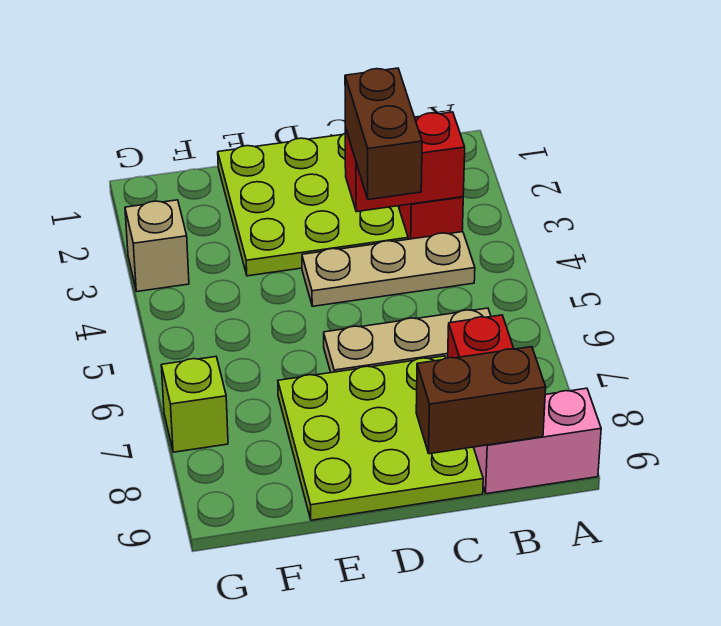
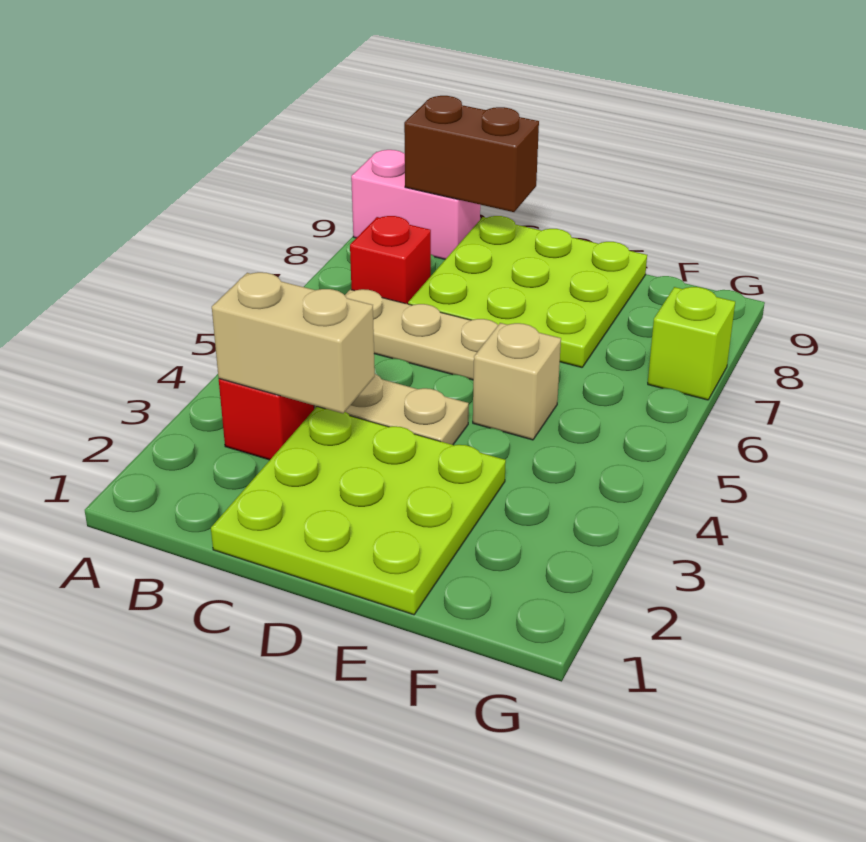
red 1x2 brick [345,112,465,212] -> tan 1x2 brick [212,272,375,413]
brown 1x2 brick [345,68,422,200] -> none
tan 1x1 brick [125,200,189,292] -> tan 1x1 brick moved to [473,323,561,440]

